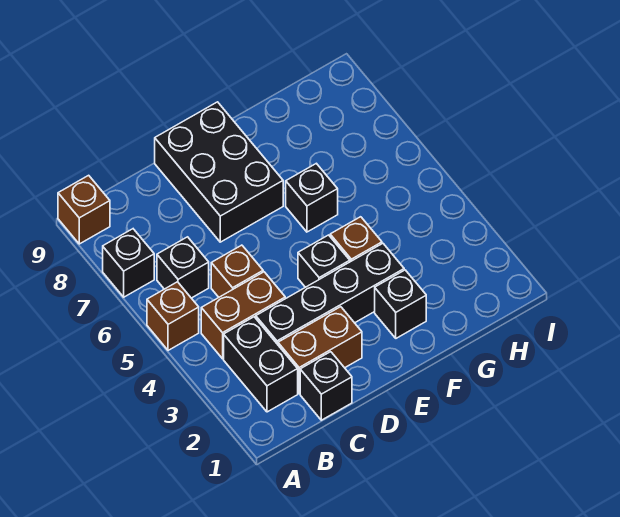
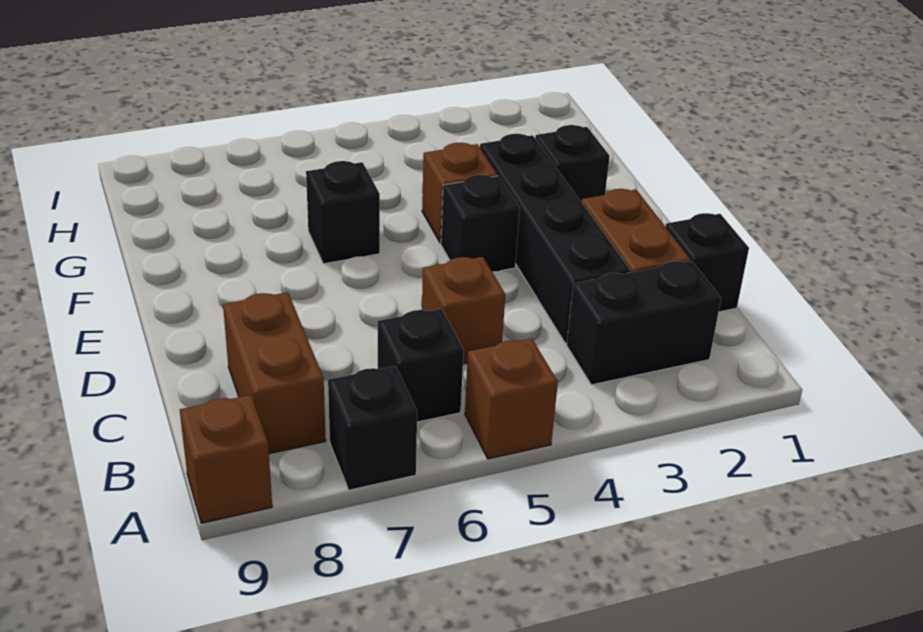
brown 1x2 brick [201,272,285,359] -> brown 1x2 brick moved to [223,292,326,454]
black 2x3 brick [155,102,283,242] -> none

